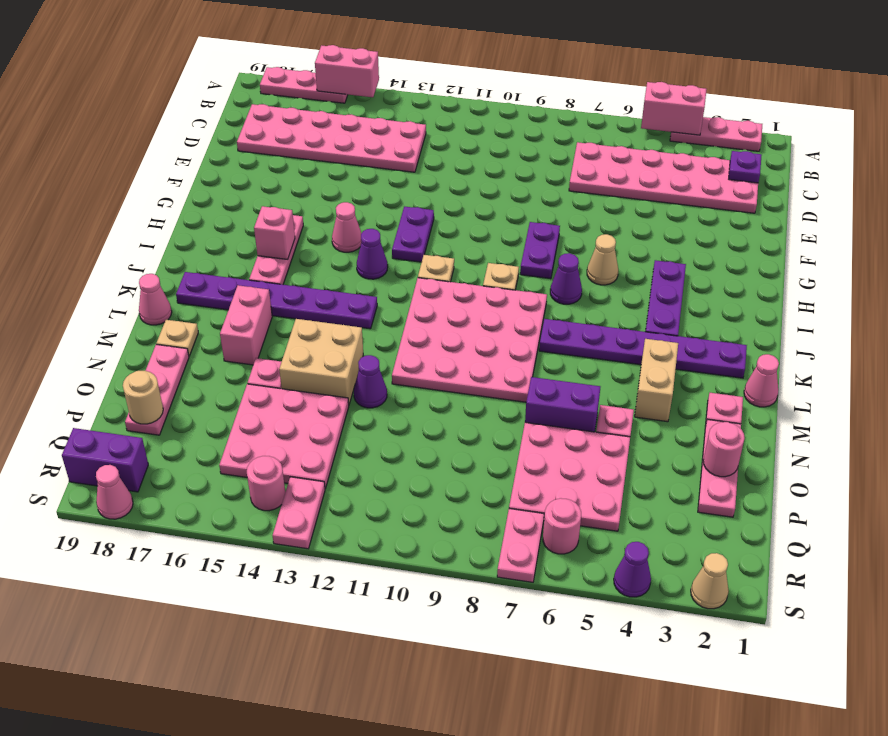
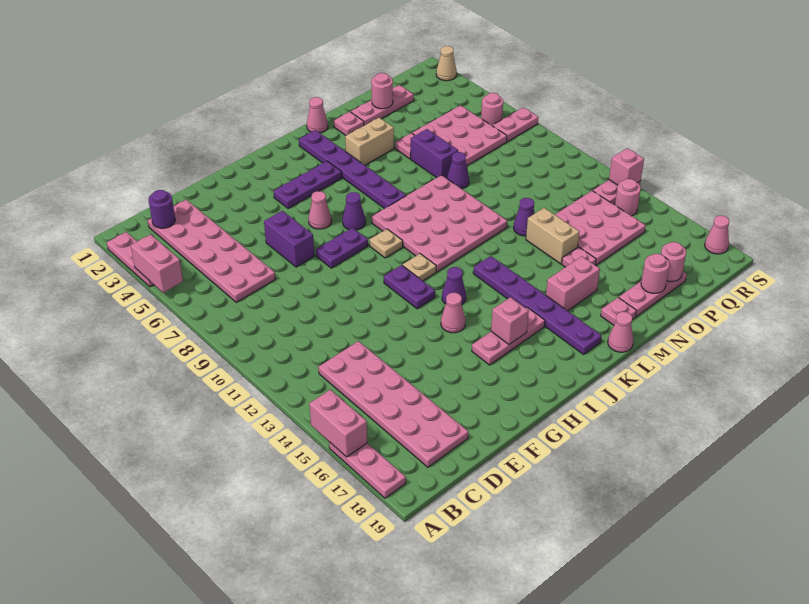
purple 1x1 plate [729,151,762,183] -> purple 1x1 round brick [148,190,175,228]
purple 1x2 plate [392,206,434,262] -> purple 1x2 plate turned to [384,265,435,309]
tan 1x1 cone [587,234,618,285] -> pink 1x1 cone [308,191,332,229]
tan 2x2 brick [279,319,363,404] -> tan 1x2 brick [526,208,579,264]
tan 1x1 plate [156,320,198,356] -> pink 1x1 plate [601,298,637,325]
none -> pink 1x1 round brick [641,254,670,293]
tan 1x1 round brick [123,371,163,424] -> pink 1x1 round brick [661,242,686,281]
purple 1x2 brick [62,428,148,492] -> purple 1x2 brick moved to [264,211,314,267]
purple 1x1 cone [614,542,651,597] -> purple 1x1 cone moved to [447,152,469,189]
none -> pink 1x1 brick [609,148,644,185]

